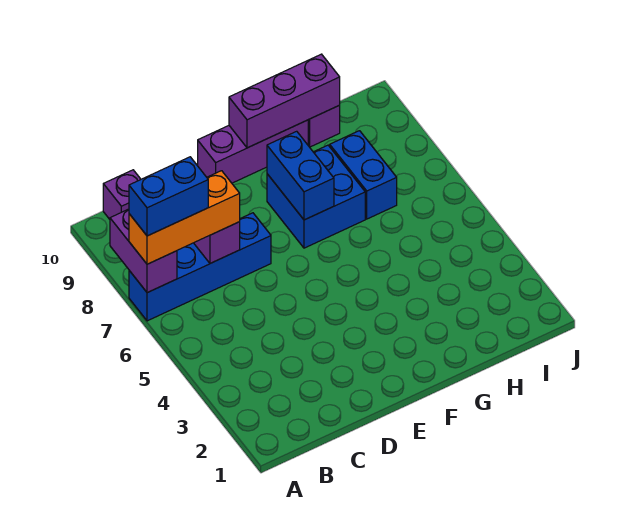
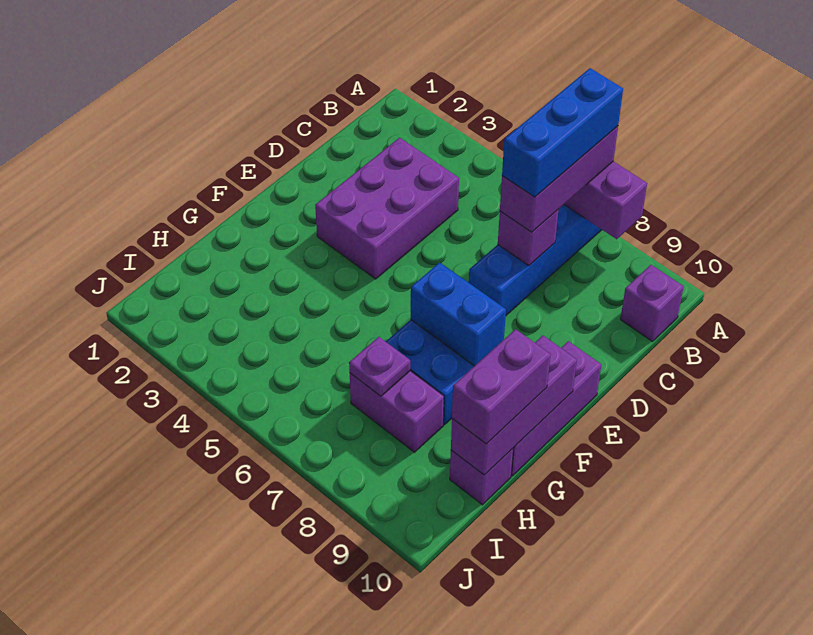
orange 1x3 brick [129,171,240,264] -> purple 1x3 brick [500,126,618,232]
blue 1x2 brick [129,157,208,236] -> blue 1x3 brick [502,68,623,197]
none -> purple 2x3 brick [315,138,459,279]
none -> purple 1x2 brick [452,329,551,444]
blue 1x2 brick [330,131,397,219] -> purple 1x2 brick [350,371,444,452]
none -> purple 1x1 plate [349,337,410,396]

